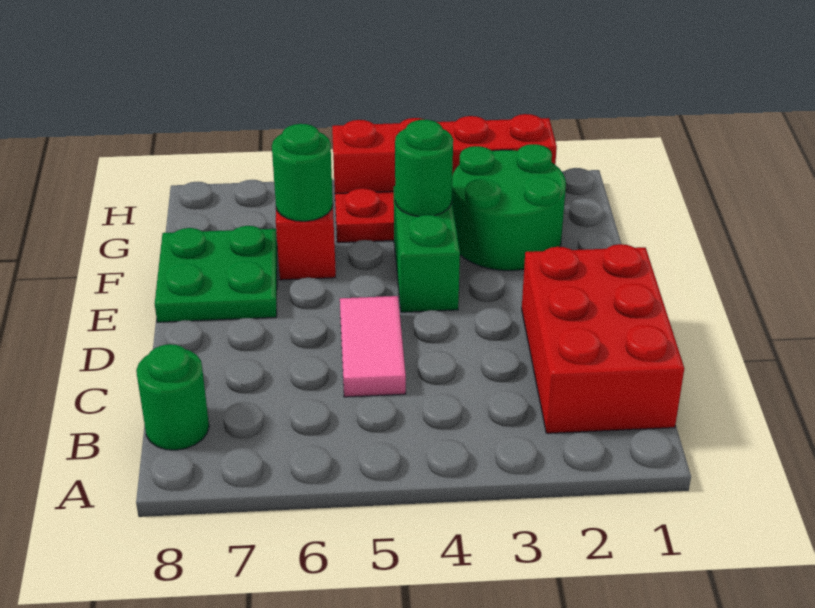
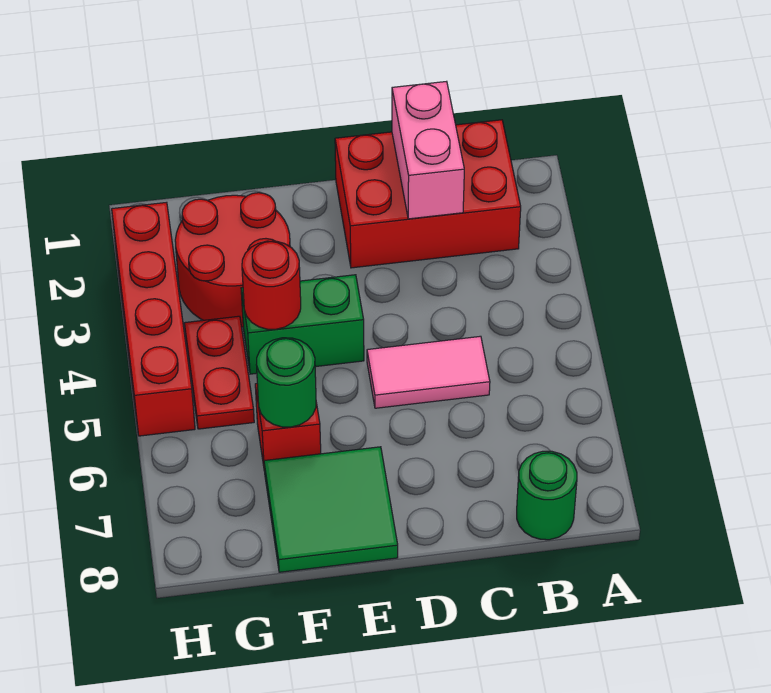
none -> pink 1x2 brick [392,81,464,219]
green 2x2 plate [155,226,277,322] -> green 2x2 tile [264,447,398,572]
green 2x2 round brick [452,144,566,271] -> red 2x2 round brick [175,193,290,327]
green 1x1 round brick [395,120,453,216] -> red 1x1 round brick [242,241,301,329]

